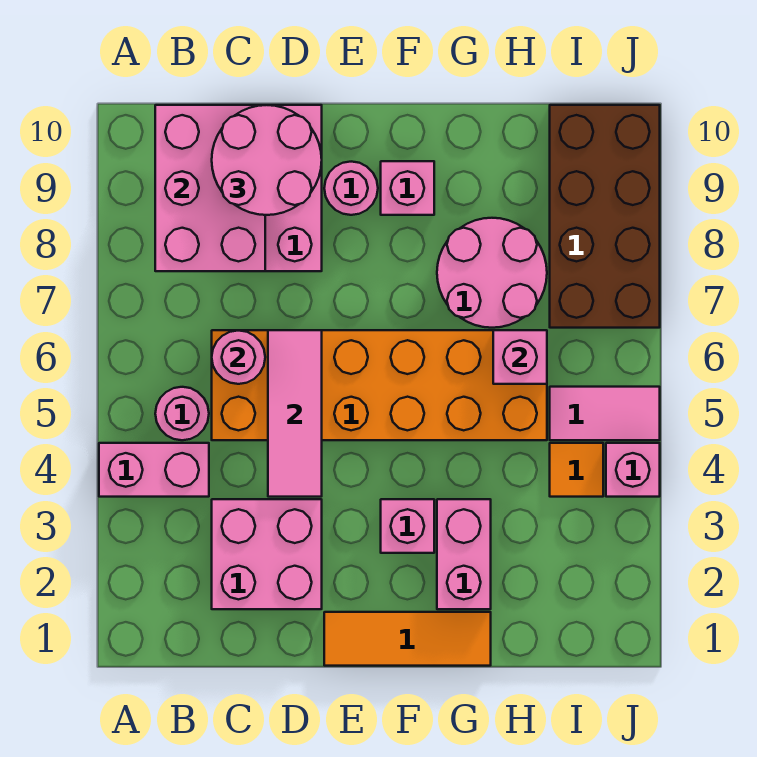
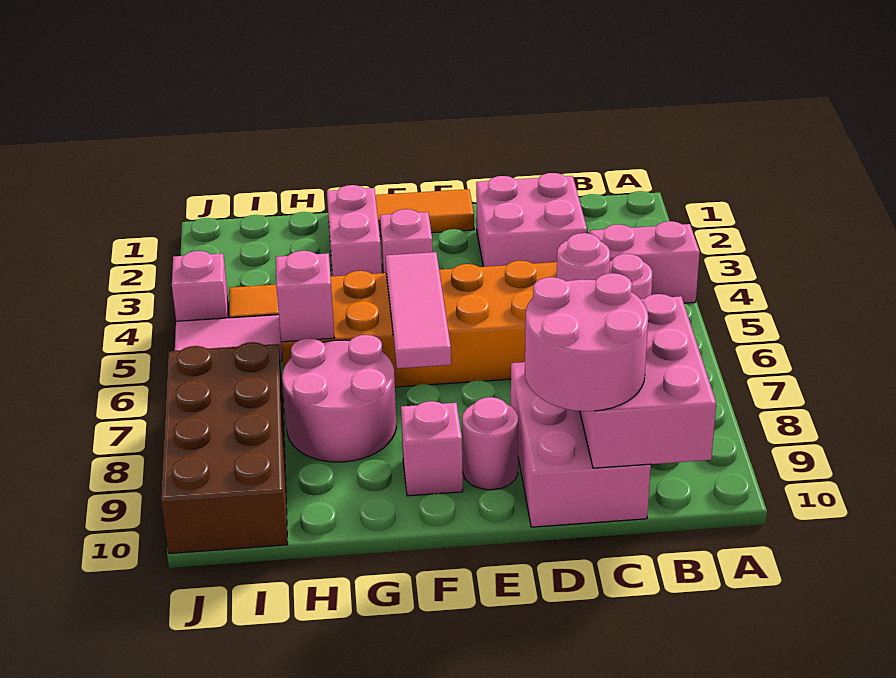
pink 1x3 tile [268,330,322,497] -> pink 1x3 tile moved to [386,252,451,368]

